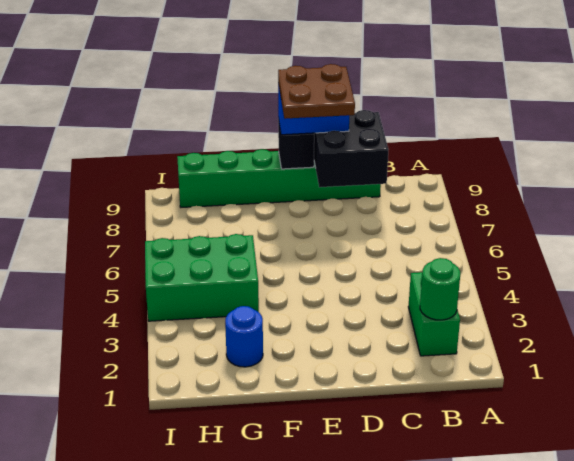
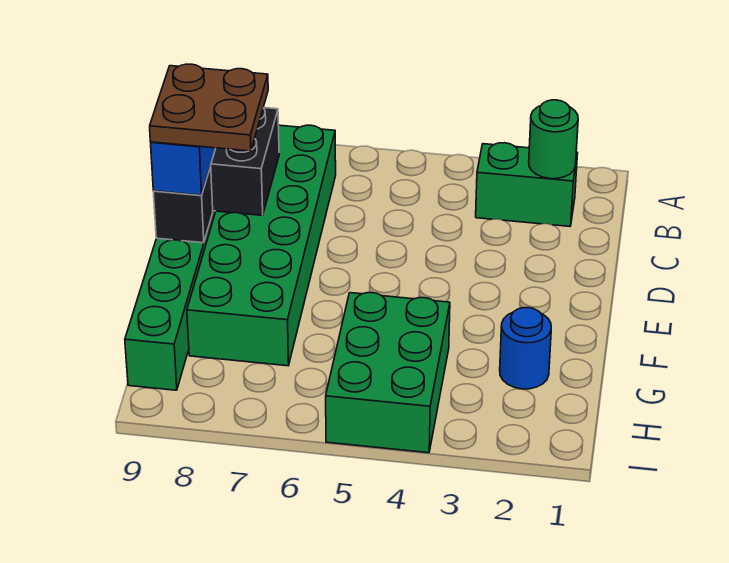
none -> green 2x6 brick [187,125,336,366]

